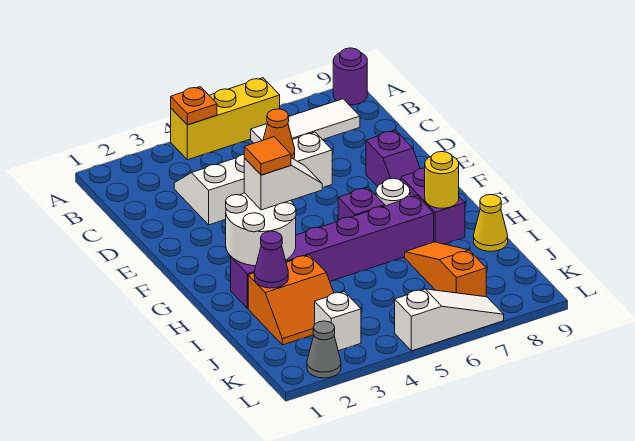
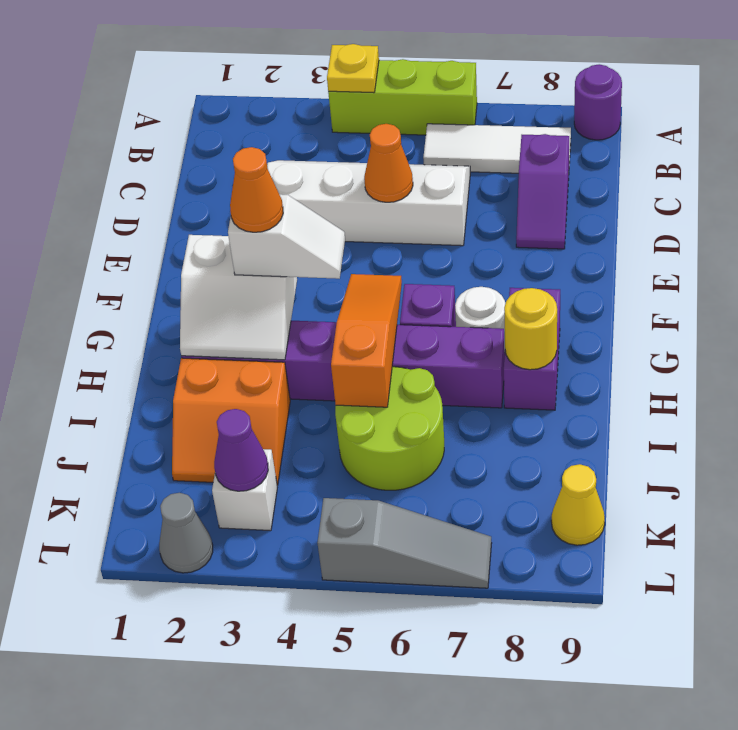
yellow 1x3 brick [171,78,280,160] -> lime 1x3 brick [328,59,477,135]
orange 1x1 plate [171,87,217,125] -> yellow 1x1 plate [327,44,379,93]
purple 1x2 slope [366,130,420,187] -> purple 1x2 slope moved to [516,134,569,249]
white 2x2 round brick [226,193,296,266] -> white 2x2 slope [180,235,297,360]
orange 1x1 tile [244,137,291,175] -> orange 1x1 cone [230,147,283,232]
purple 1x1 cone [254,231,288,288] -> purple 1x1 cone moved to [214,409,268,491]
none -> lime 2x2 round brick [335,367,444,490]
orange 1x3 slope [405,242,486,297] -> orange 1x3 slope moved to [331,274,402,407]
yellow 1x1 cone [474,195,508,251] -> yellow 1x1 cone moved to [551,464,605,545]
white 1x3 slope [395,289,504,351] -> grey 1x3 slope [317,498,492,588]

